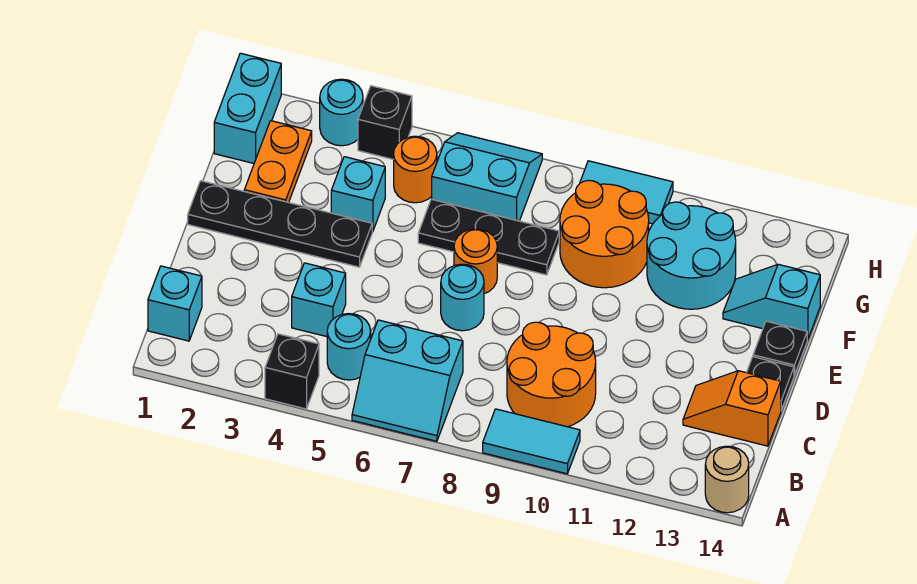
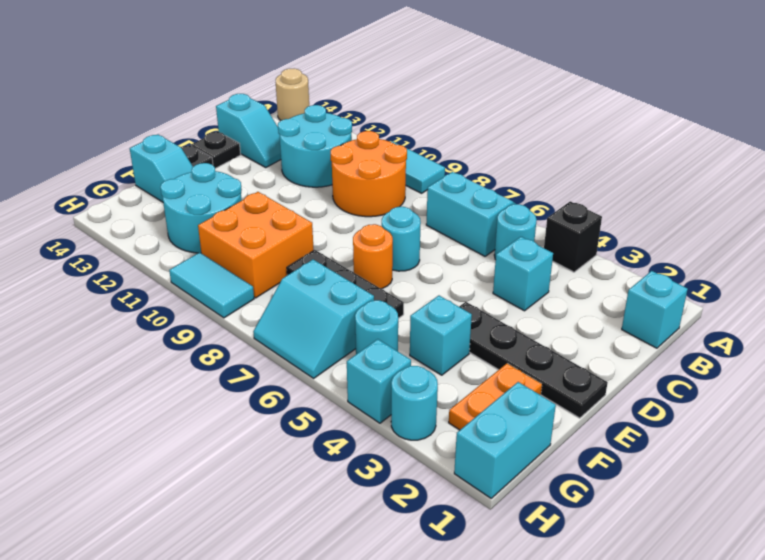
none -> cyan 2x2 round brick [278,105,352,187]
orange 1x2 slope [683,371,781,446] -> cyan 1x2 slope [216,94,281,168]
orange 2x2 round brick [560,180,649,288] -> orange 2x2 brick [198,192,314,298]
orange 1x1 round brick [394,136,437,203] -> cyan 1x1 round brick [355,300,398,354]
black 1x1 brick [358,86,412,160] -> cyan 1x1 brick [347,339,411,423]

